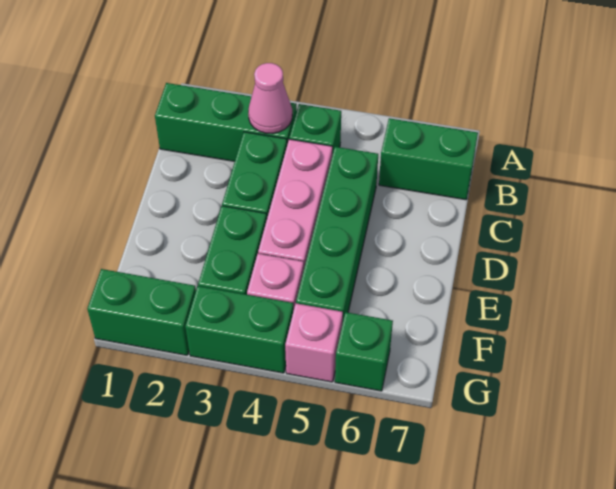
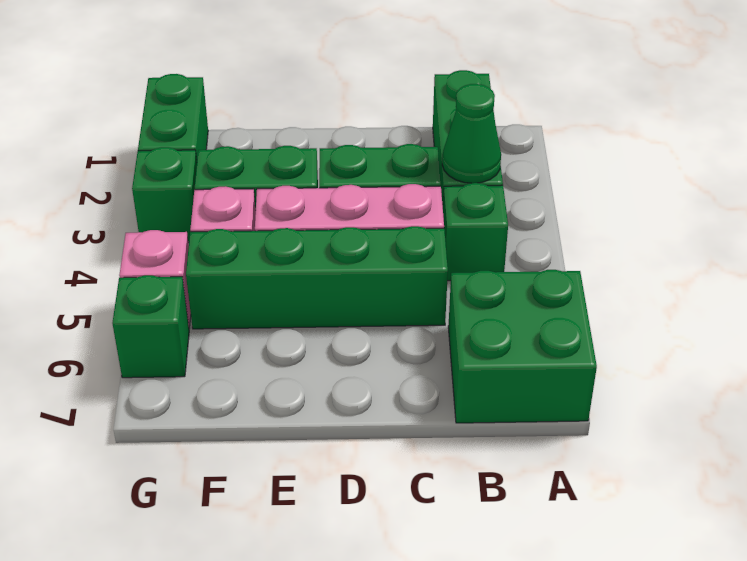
pink 1x1 cone [248,63,292,133] -> green 1x1 cone [442,84,501,183]
green 1x2 brick [379,118,478,200] -> green 2x2 brick [448,270,597,423]
green 1x2 brick [185,286,293,373] -> green 1x1 brick [132,147,197,242]

